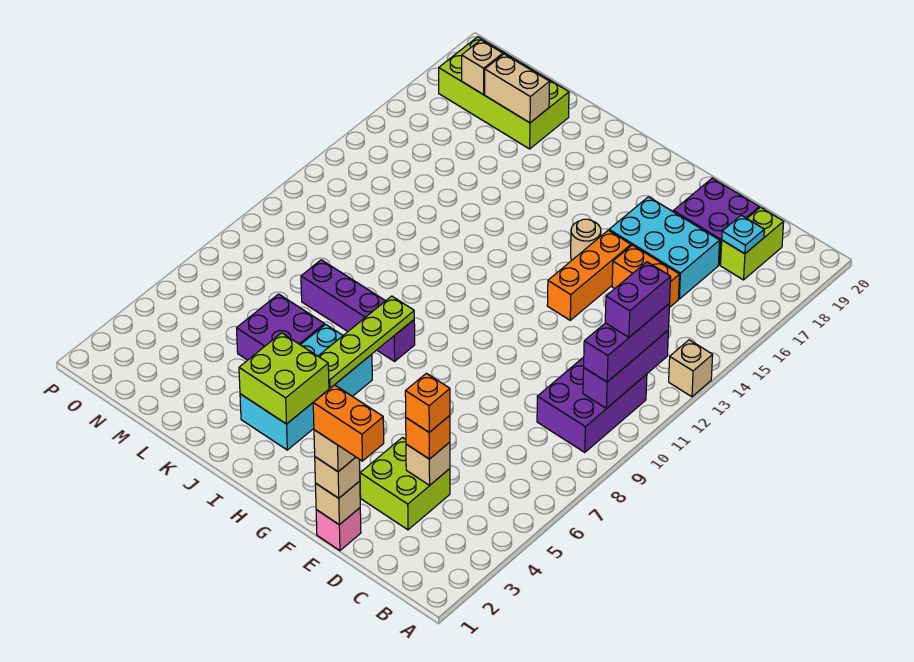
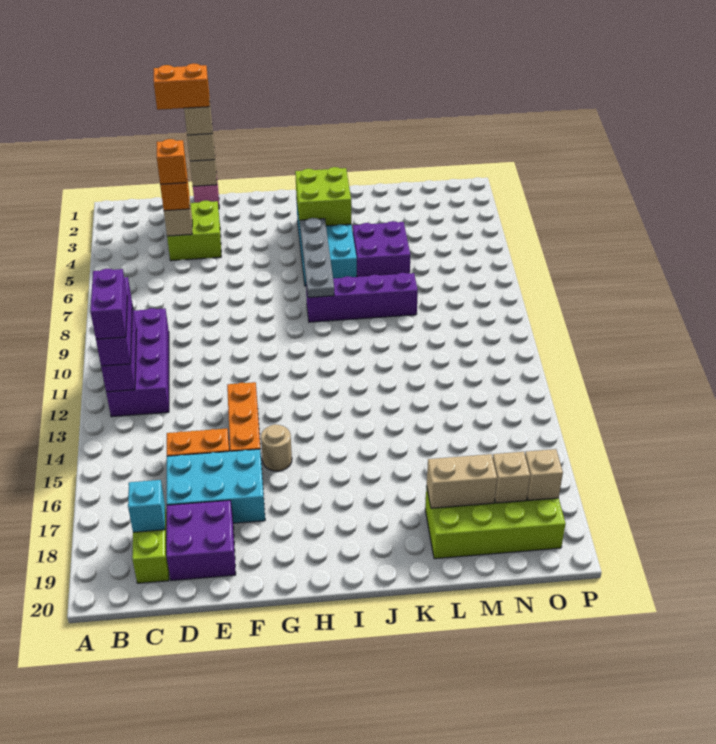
tan 1x1 brick [669,340,713,397] -> tan 1x1 brick moved to [525,449,563,500]
purple 2x3 brick [537,357,647,452] -> purple 2x4 brick [106,308,169,417]
cyan 1x1 plate [722,215,764,254] -> cyan 1x1 brick [128,480,165,532]
lime 1x4 plate [318,296,414,388] -> grey 1x4 plate [300,218,334,297]

